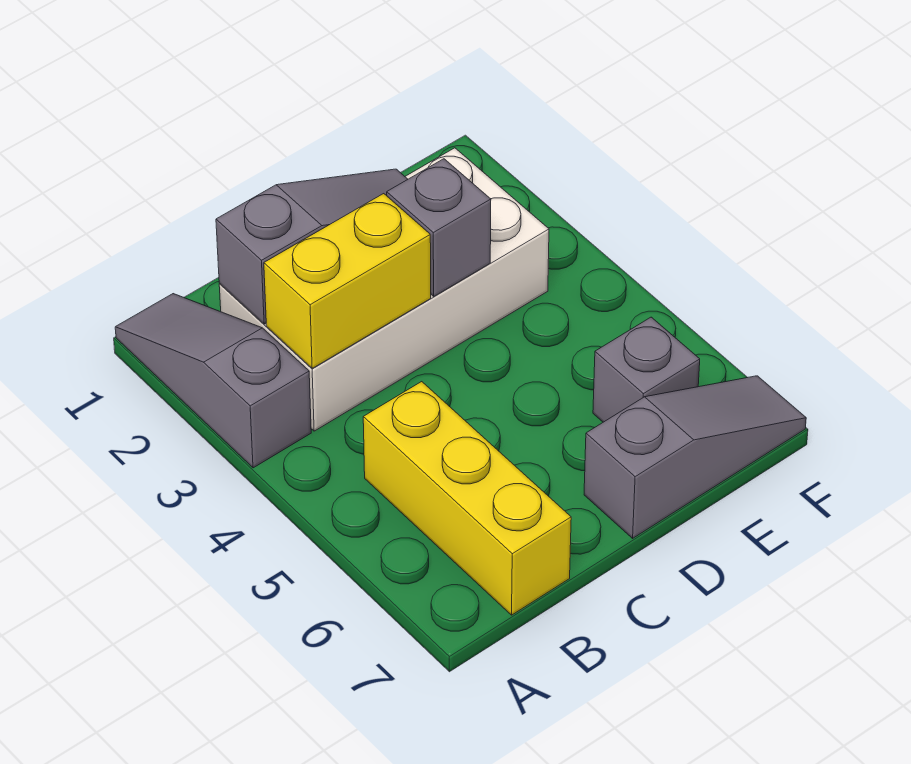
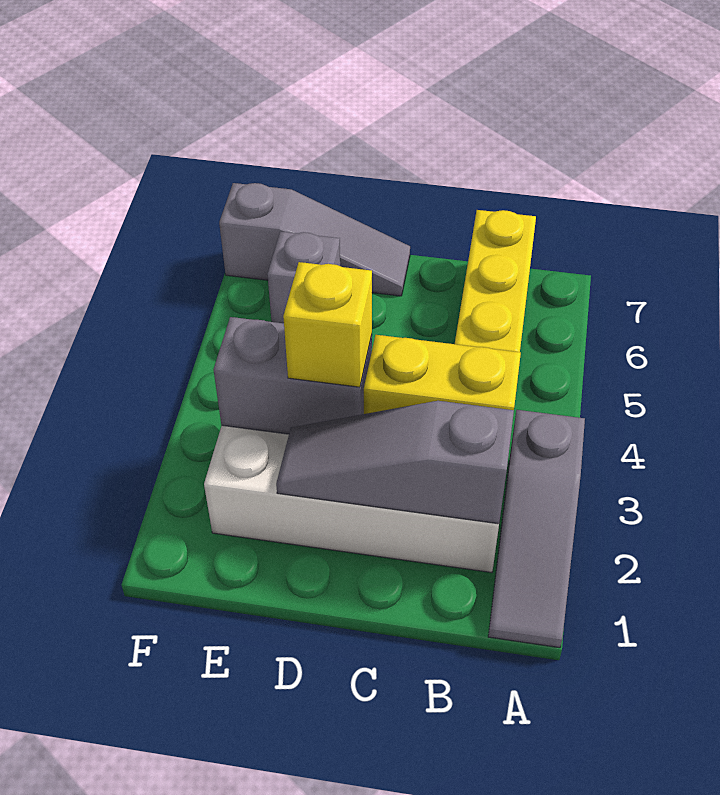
grey 1x1 brick [387,159,491,296] -> grey 1x2 brick [213,317,372,434]
none -> yellow 1x1 brick [283,262,372,387]
grey 1x3 slope [584,376,806,538] -> grey 1x3 slope turned to [219,183,410,296]

